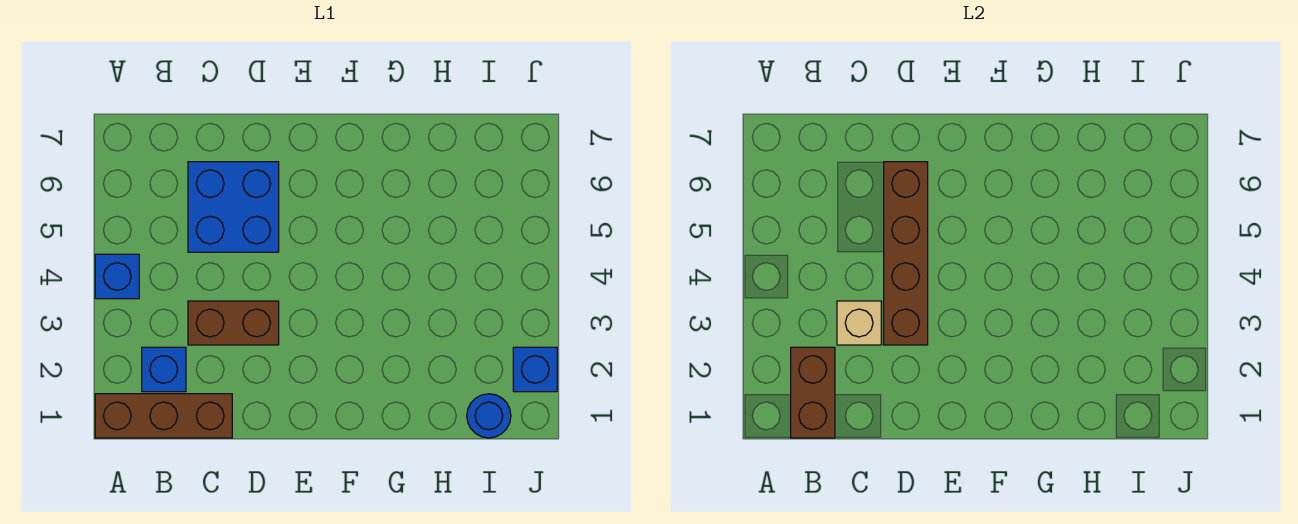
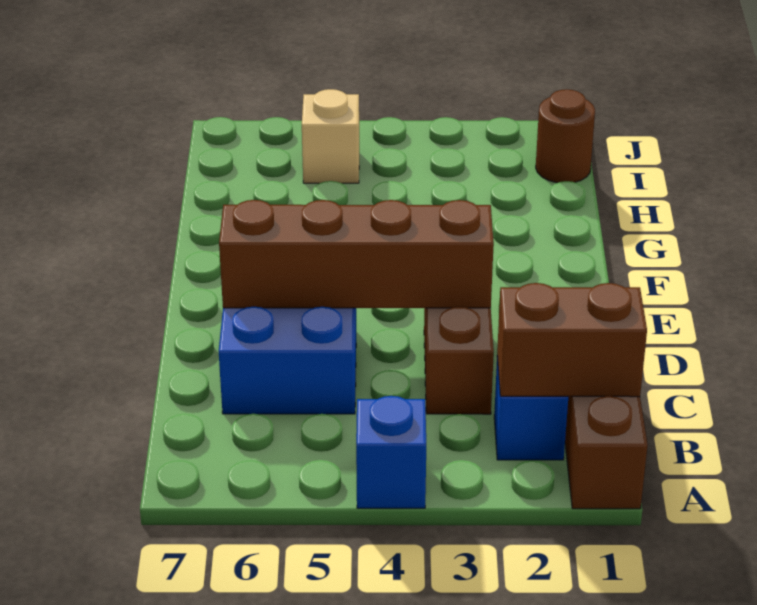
tan 1x1 brick [837,301,881,345] -> tan 1x1 brick moved to [302,89,359,183]
blue 1x1 round brick [467,394,511,438] -> brown 1x1 round brick [536,89,595,183]
blue 1x1 brick [513,347,557,392] -> none

